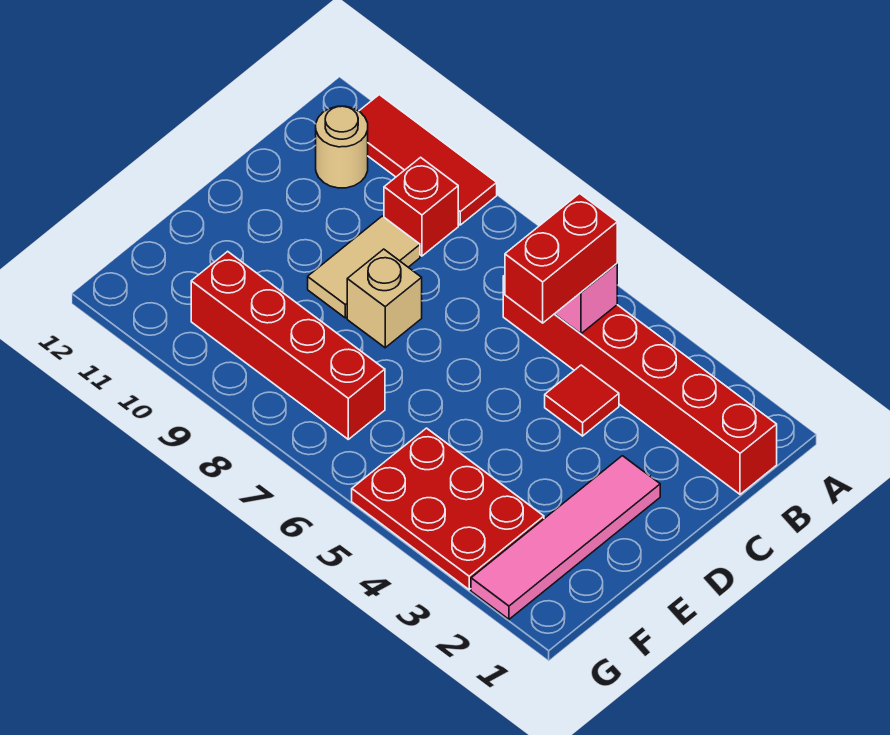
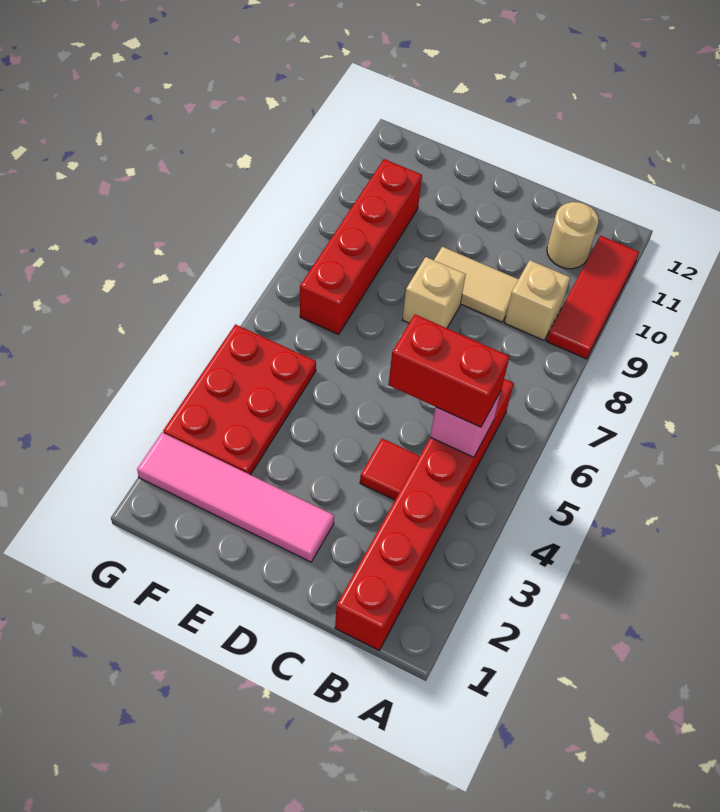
red 1x1 brick [384,157,458,256] -> tan 1x1 brick [505,260,570,340]

